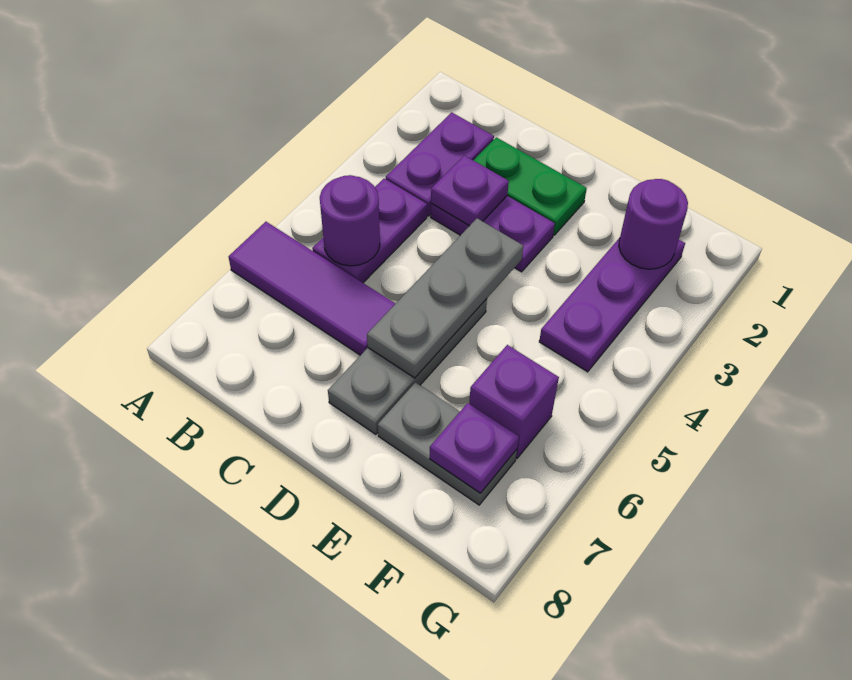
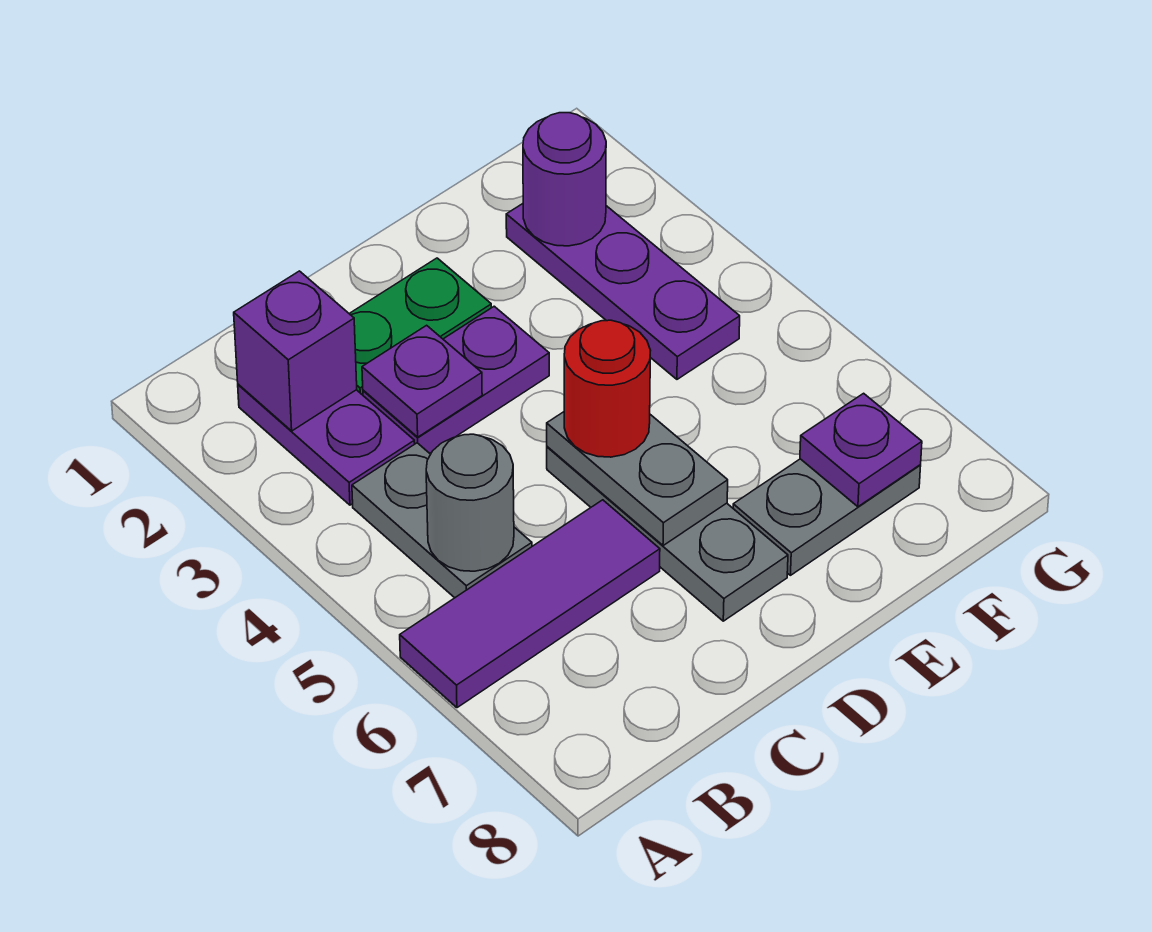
purple 1x2 plate [312,179,427,283] -> grey 1x2 plate [352,443,532,598]
purple 1x1 round brick [320,175,380,266] -> grey 1x1 round brick [426,434,514,571]
grey 1x3 plate [367,218,523,378] -> grey 1x2 plate [547,412,728,546]
none -> red 1x1 round brick [564,320,651,457]
purple 1x1 brick [469,345,559,458] -> purple 1x1 brick moved to [234,271,357,431]

